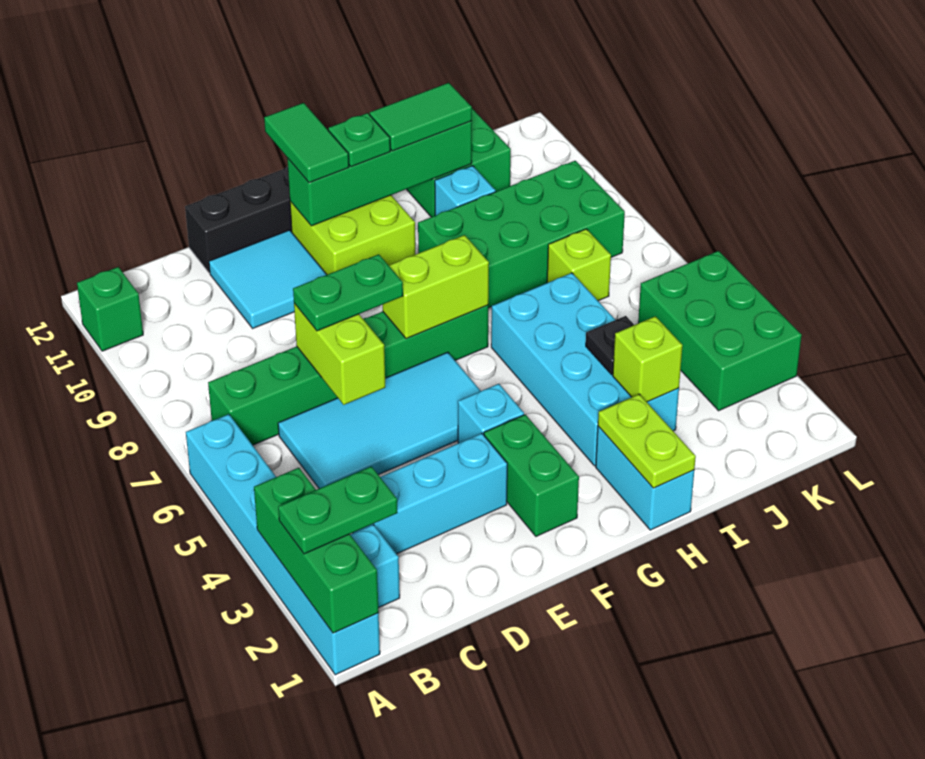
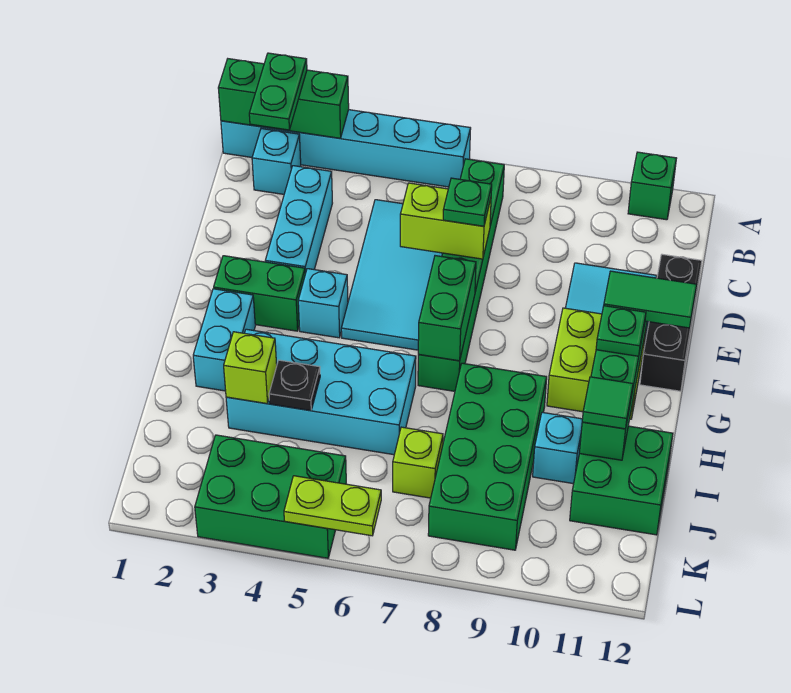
green 1x2 plate [293,254,403,331] -> green 1x1 plate [443,178,492,226]
lime 1x2 brick [383,235,489,339] -> green 1x2 brick [418,256,476,361]
cyan 1x2 brick [596,426,694,530] -> cyan 1x2 brick turned to [193,289,255,391]
lime 1x2 plate [598,394,696,488] -> lime 1x2 plate moved to [284,476,381,536]
green 1x2 tile [370,83,472,151] -> green 1x1 tile [582,377,633,429]

